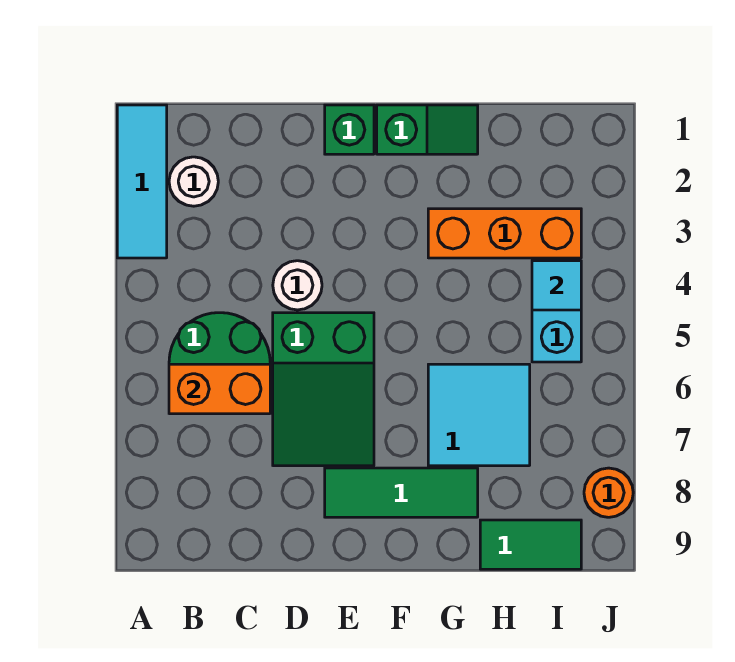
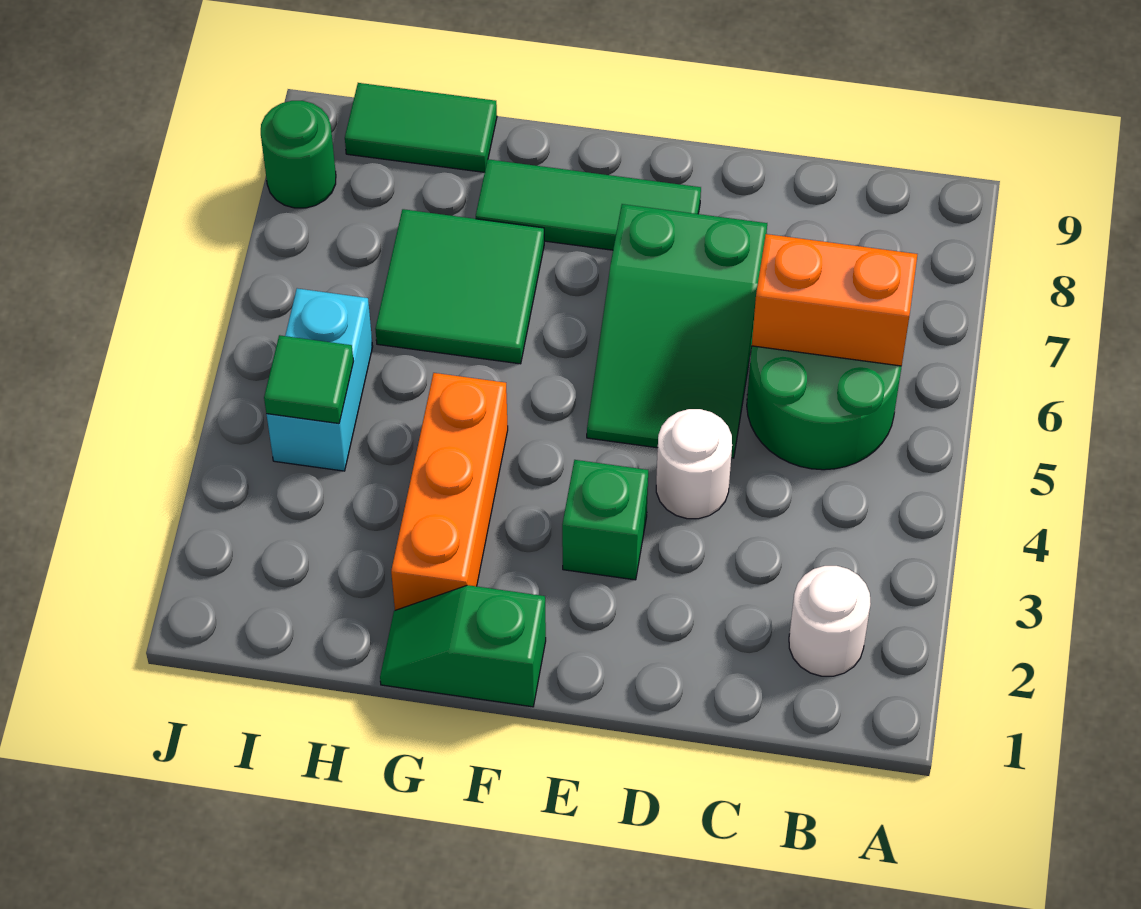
cyan 1x3 tile [117,105,167,258] -> none
green 2x3 slope [273,313,374,466] -> green 2x3 slope turned to [587,204,767,458]
green 1x1 brick [325,105,374,154] -> green 1x1 brick moved to [562,460,648,580]
orange 1x3 brick [428,209,581,258] -> orange 1x3 brick turned to [391,373,508,610]
cyan 2x2 tile [428,364,530,466] -> green 2x2 tile [375,209,544,364]
cyan 1x1 tile [532,261,581,310] -> green 1x1 tile [264,335,354,423]
orange 1x1 round brick [584,468,633,517] -> green 1x1 round brick [261,101,336,208]

